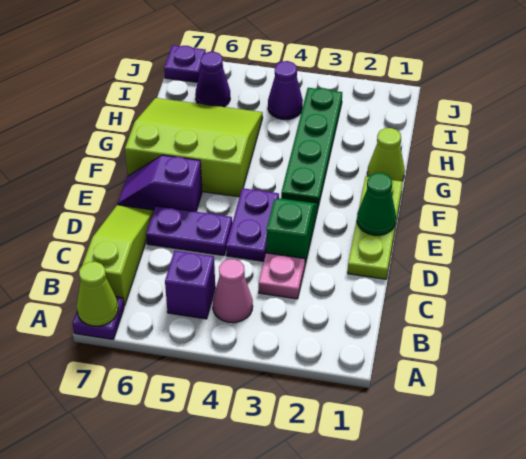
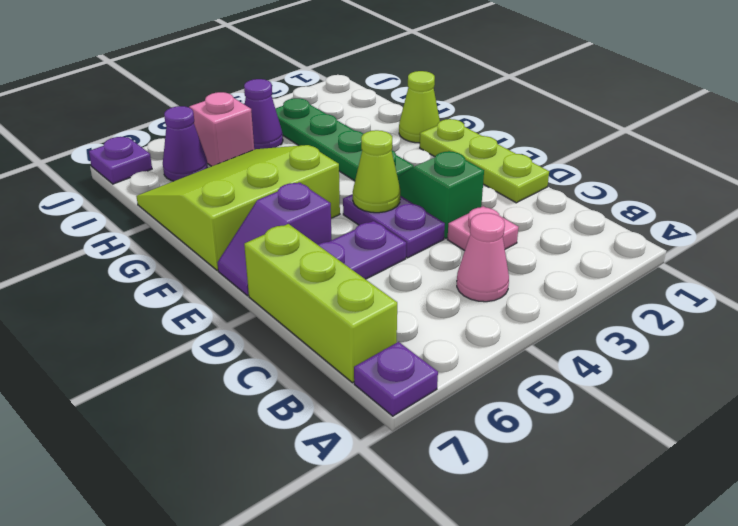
lime 1x1 cone [77,262,118,326] -> lime 1x1 cone moved to [353,130,400,213]
purple 1x1 brick [165,250,215,319] -> none
lime 1x3 slope [82,205,154,306] -> lime 1x3 brick [244,224,397,383]
green 1x1 cone [357,173,396,235] -> none
none -> pink 1x1 brick [189,92,254,166]

